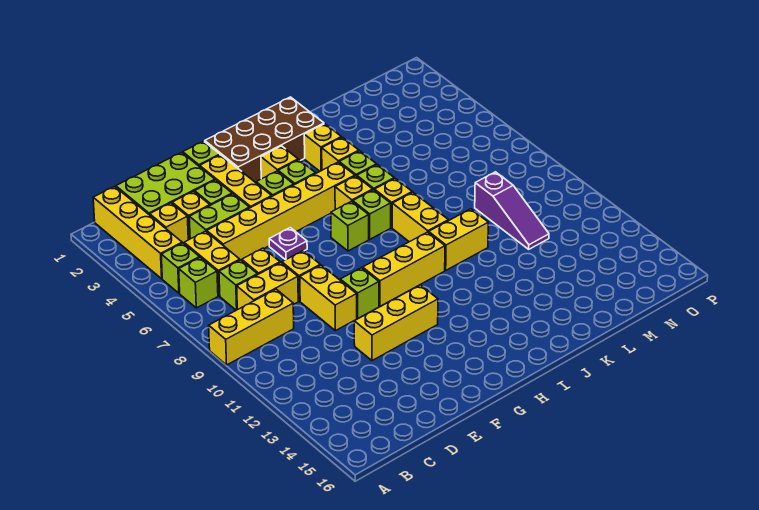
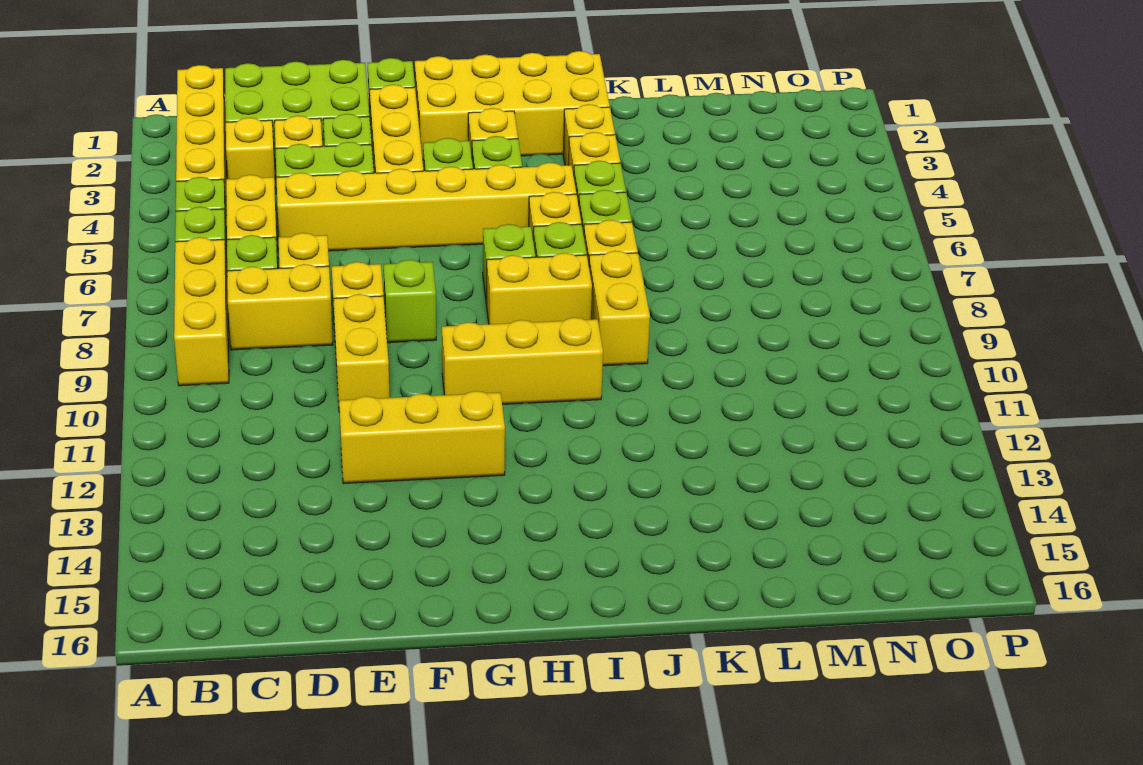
yellow 1x3 brick [209,289,294,365] -> yellow 1x3 brick turned to [174,237,229,386]
purple 1x1 plate [269,228,307,260] -> none
lime 1x1 brick [340,268,379,318] -> lime 1x1 brick moved to [383,260,436,343]
brown 2x4 brick [205,97,324,183] -> yellow 2x4 brick [415,51,610,160]
yellow 1x2 brick [429,209,488,270] -> yellow 1x2 brick moved to [487,253,592,324]
purple 1x3 slope [475,172,549,249] -> none

